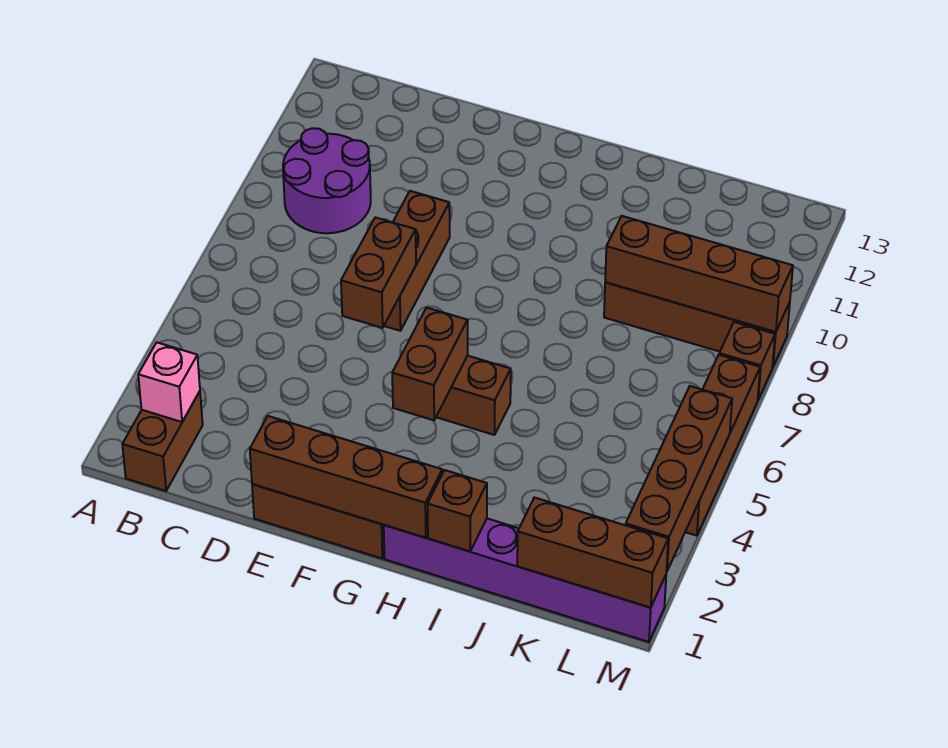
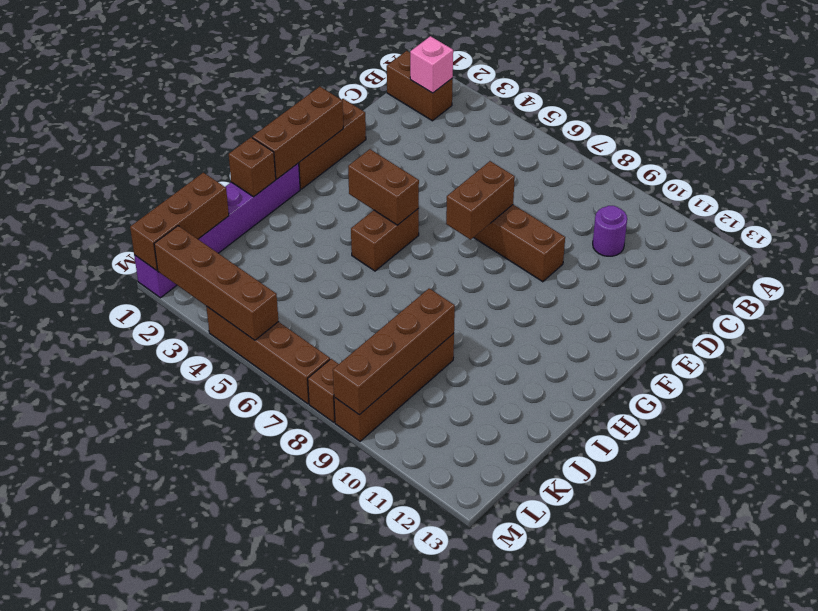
purple 2x2 round brick [283,128,371,233] -> purple 1x1 round brick [593,206,627,256]
brown 1x4 brick [250,416,442,538] -> brown 1x3 brick [252,87,343,179]
brown 1x2 brick [341,217,416,328] -> brown 1x2 brick turned to [446,161,515,239]

